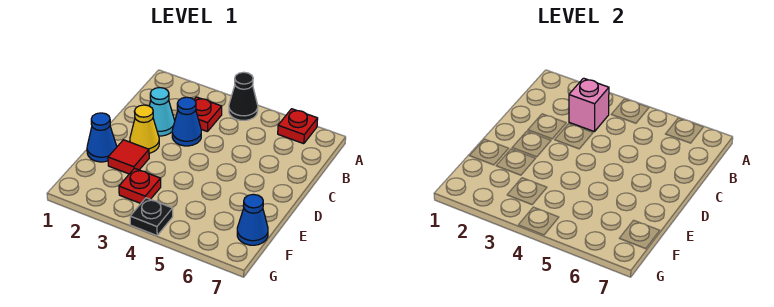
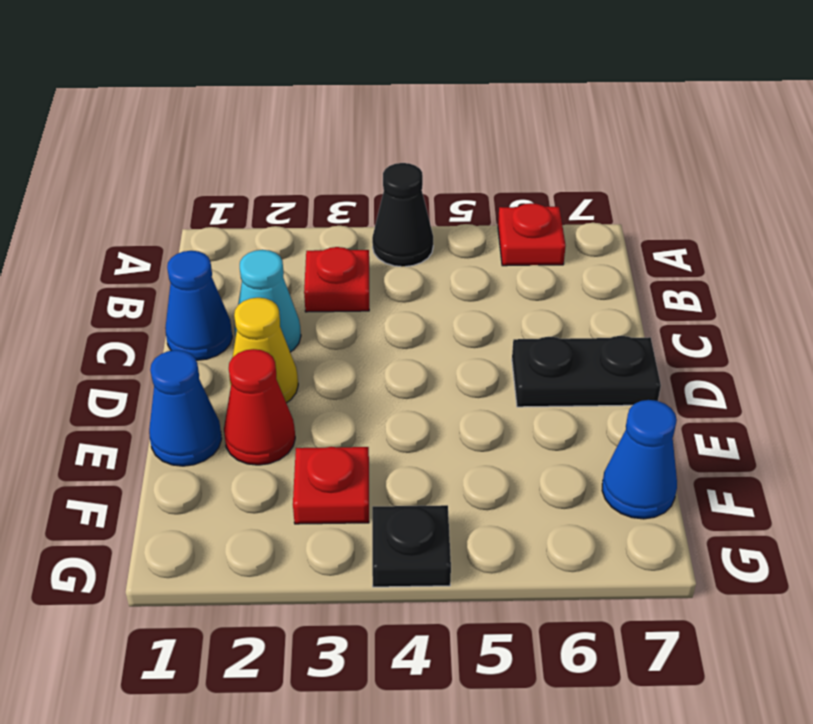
pink 1x1 brick [569,78,609,132] -> none
blue 1x1 cone [172,97,201,146] -> blue 1x1 cone moved to [165,251,232,360]
none -> black 1x2 plate [512,336,661,407]
red 1x1 tile [108,140,149,174] -> red 1x1 cone [224,349,295,465]

